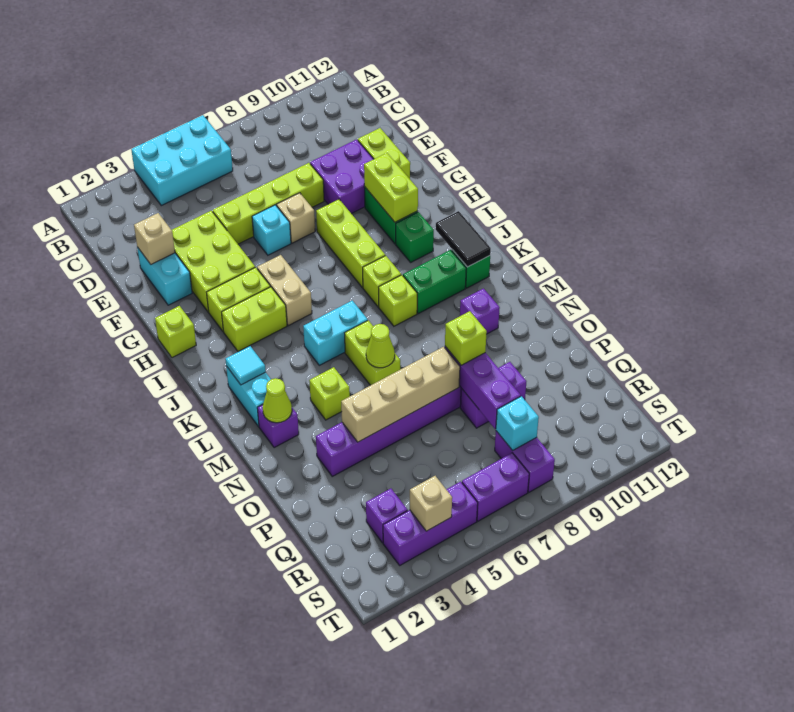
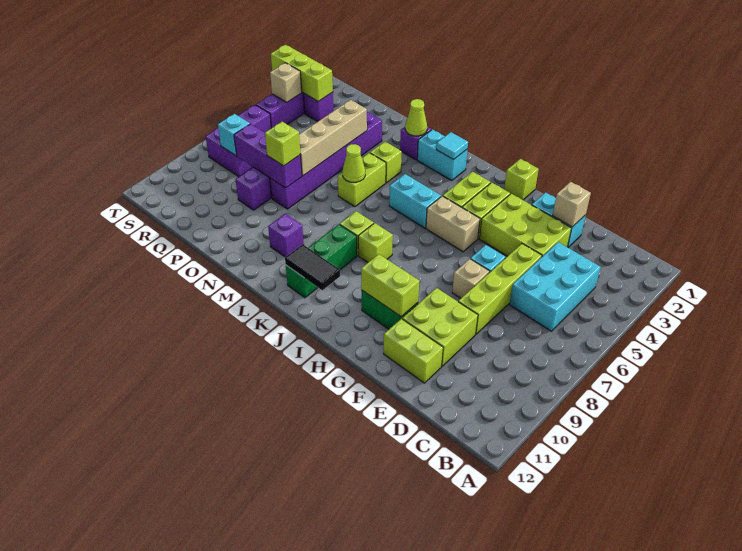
cyan 2x3 brick [131,115,233,206] -> cyan 2x3 brick moved to [509,242,601,331]
purple 2x2 brick [310,139,373,214] -> lime 2x2 brick [402,288,478,366]
lime 1x3 brick [316,199,385,287] -> lime 1x3 brick moved to [271,45,333,101]
green 1x1 brick [396,212,434,262] -> none
cyan 1x2 brick [303,301,368,365] -> cyan 1x2 brick turned to [389,174,441,228]
lime 1x2 brick [345,320,400,385] -> lime 1x2 brick turned to [338,153,386,207]

